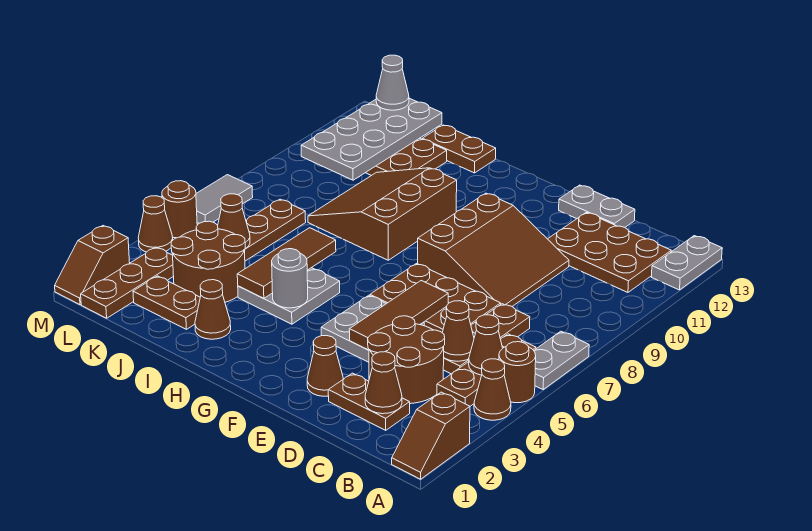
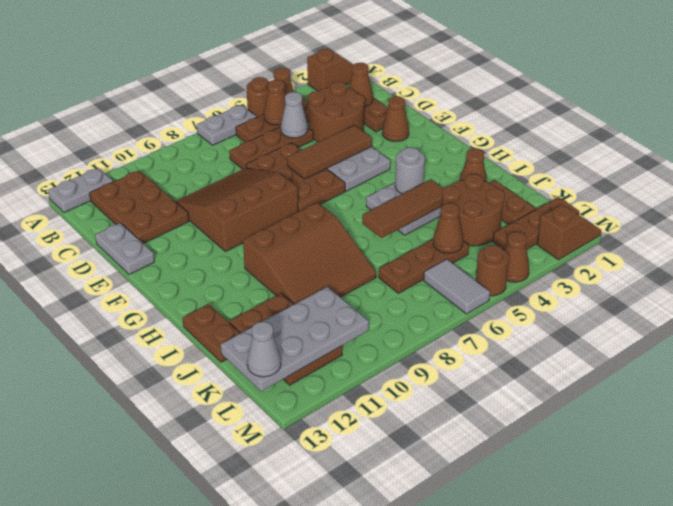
brown 1x1 cone [442,301,474,361] -> grey 1x1 cone [281,92,308,138]
grey 1x2 tile [196,175,253,223] -> grey 1x2 tile turned to [424,259,490,314]

